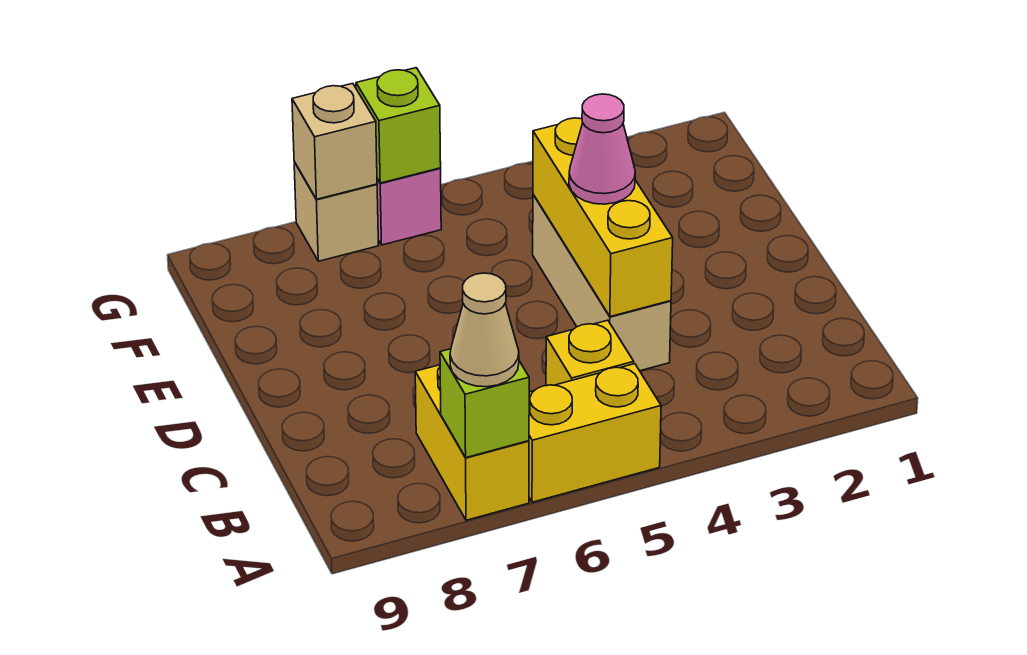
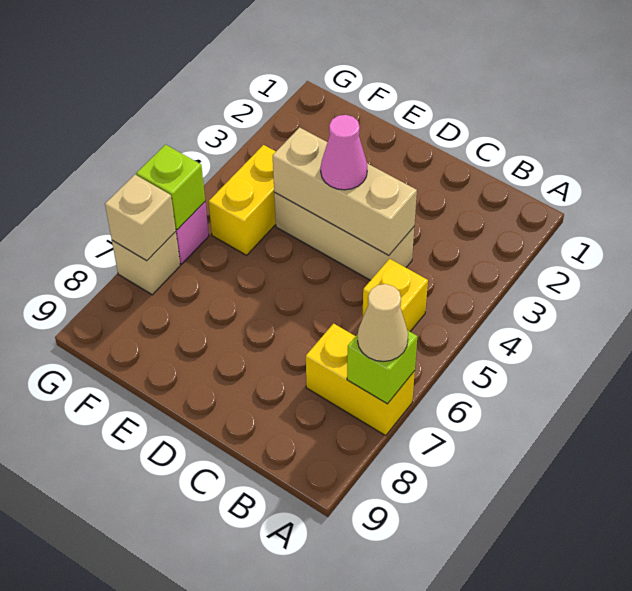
yellow 1x2 brick [529,364,661,502] -> yellow 1x2 brick moved to [209,145,276,255]
yellow 1x3 brick [533,118,673,317] -> tan 1x3 brick [273,127,417,256]

